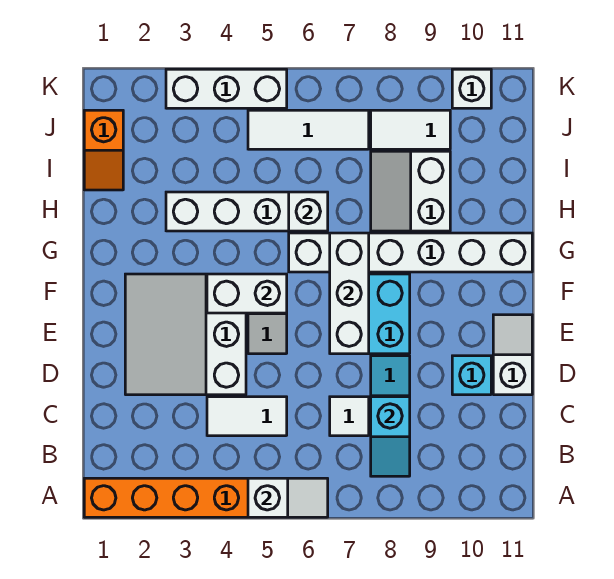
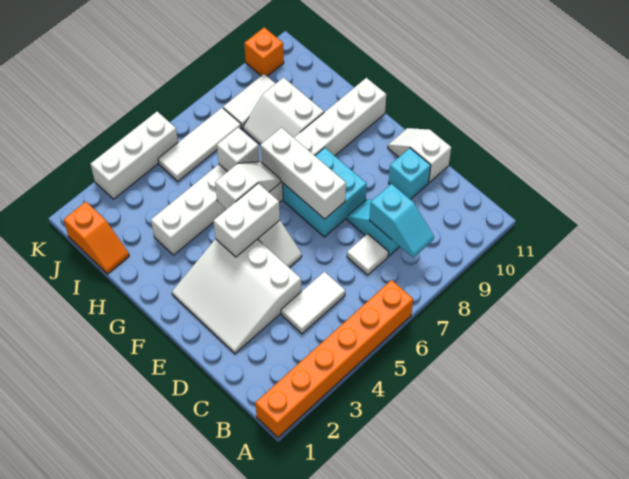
white 1x2 slope [248,478,328,517] -> white 1x2 slope moved to [215,162,281,209]
white 1x1 brick [452,69,491,108] -> orange 1x1 brick [244,27,284,76]

